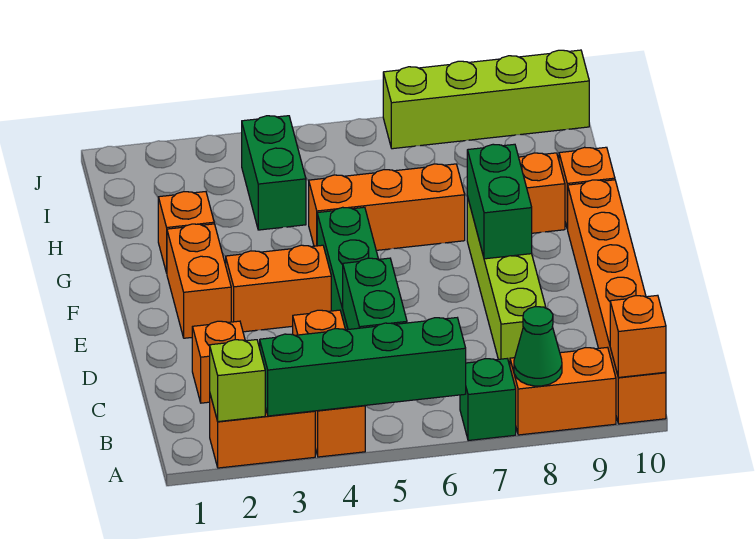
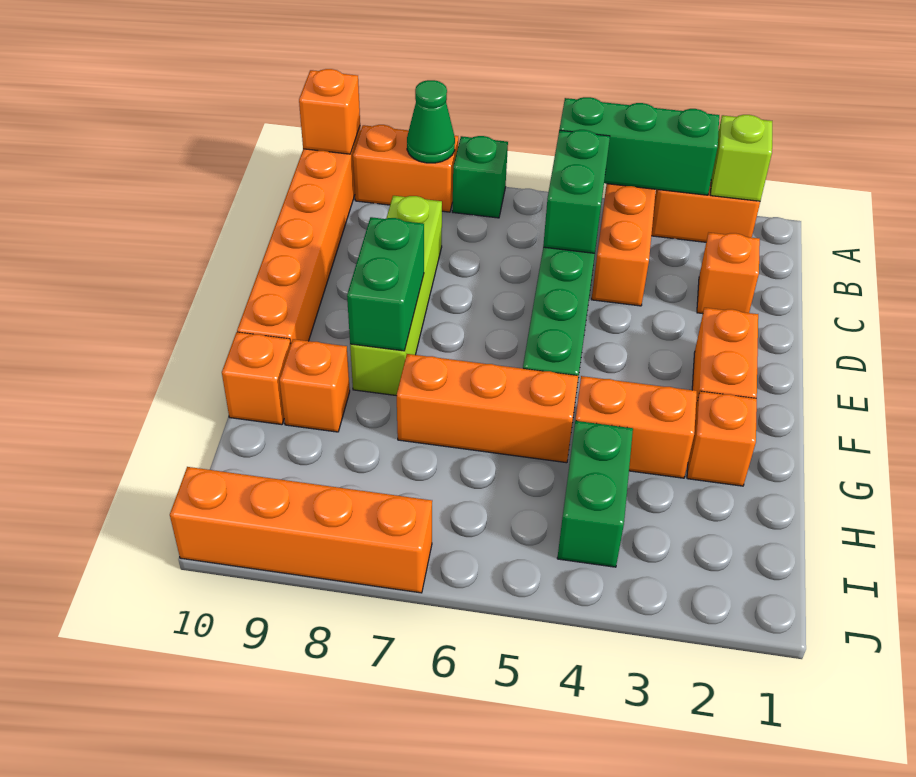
green 1x4 brick [260,318,466,416] -> green 1x3 brick [559,97,719,195]
orange 1x2 brick [226,245,331,332] -> orange 1x2 brick moved to [575,376,697,478]
lime 1x4 brick [383,50,589,149] -> orange 1x4 brick [170,467,432,593]

